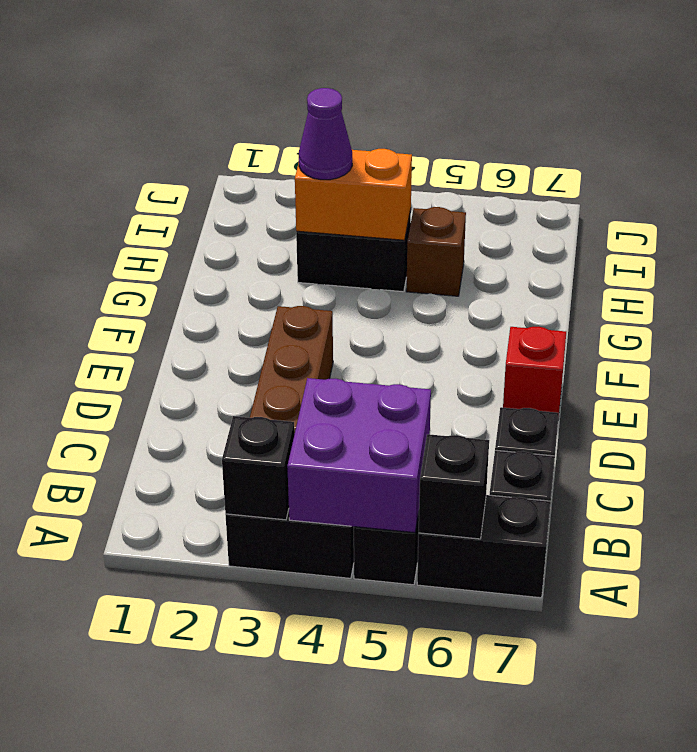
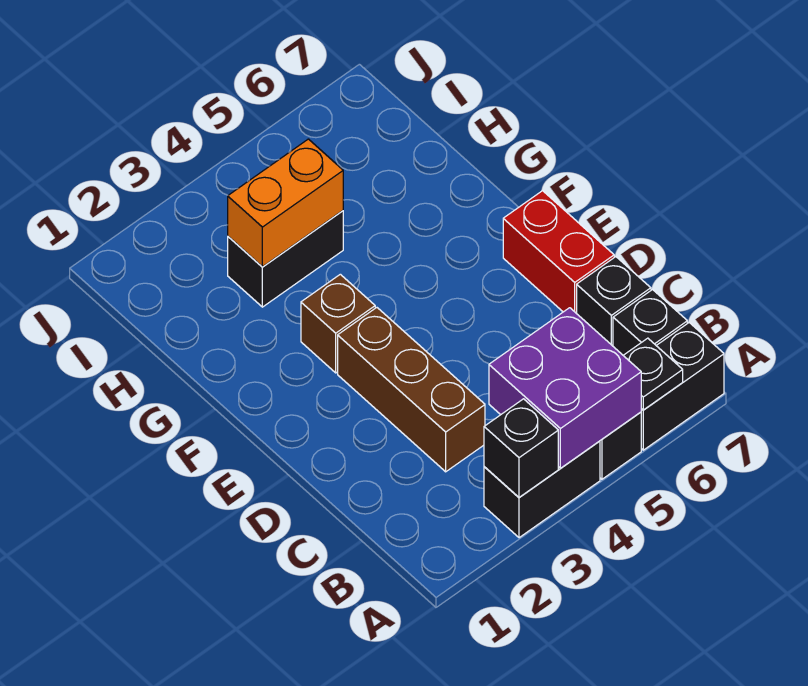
black 1x1 brick [419,434,489,539] -> black 1x1 plate [623,338,683,410]
red 1x1 brick [503,327,566,419] -> red 1x2 brick [503,191,614,314]
purple 1x1 cone [299,88,352,180] -> none
brown 1x1 brick [406,207,466,296] -> brown 1x1 brick moved to [301,274,375,373]

